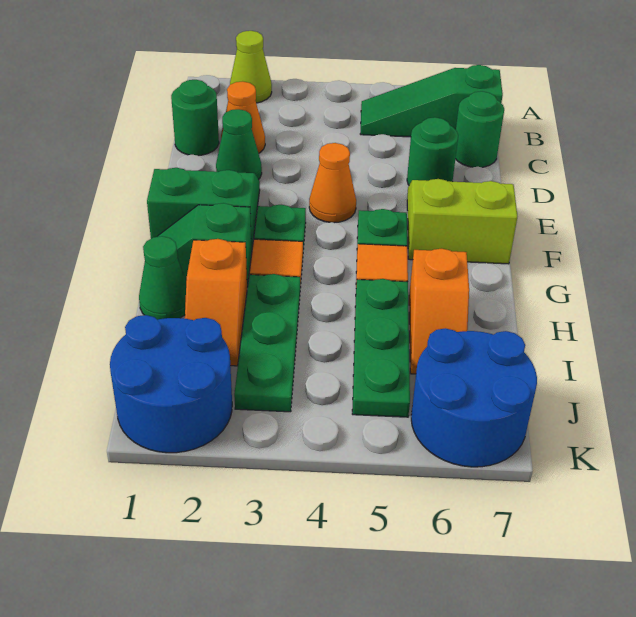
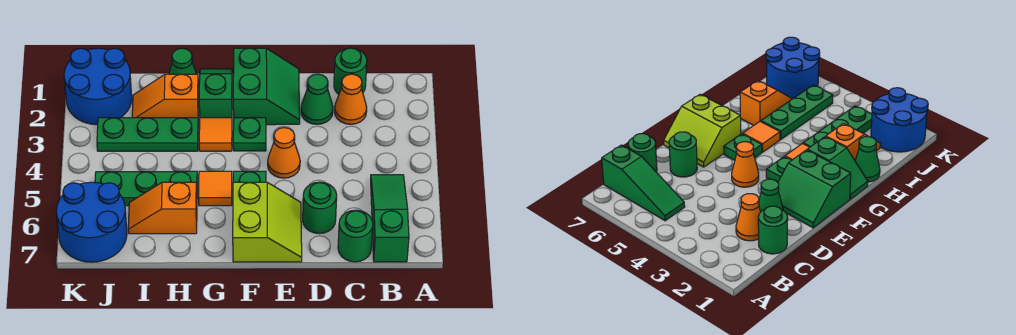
lime 1x1 cone [230,31,272,103] -> none

